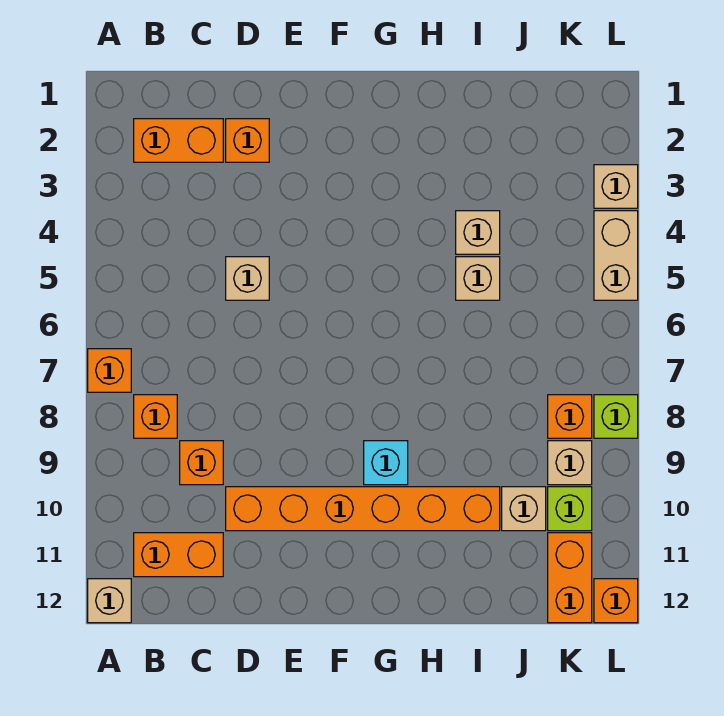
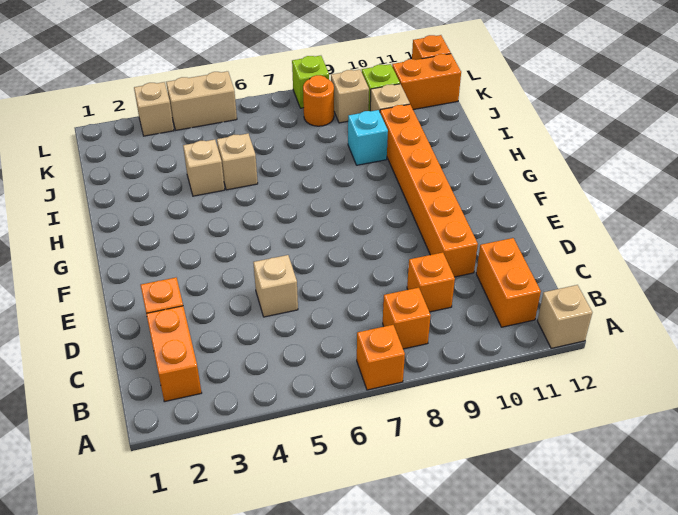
cyan 1x1 brick [364,441,408,485] -> cyan 1x1 brick moved to [348,110,388,165]
orange 1x1 brick [548,395,592,438] -> orange 1x1 round brick [303,75,334,126]

